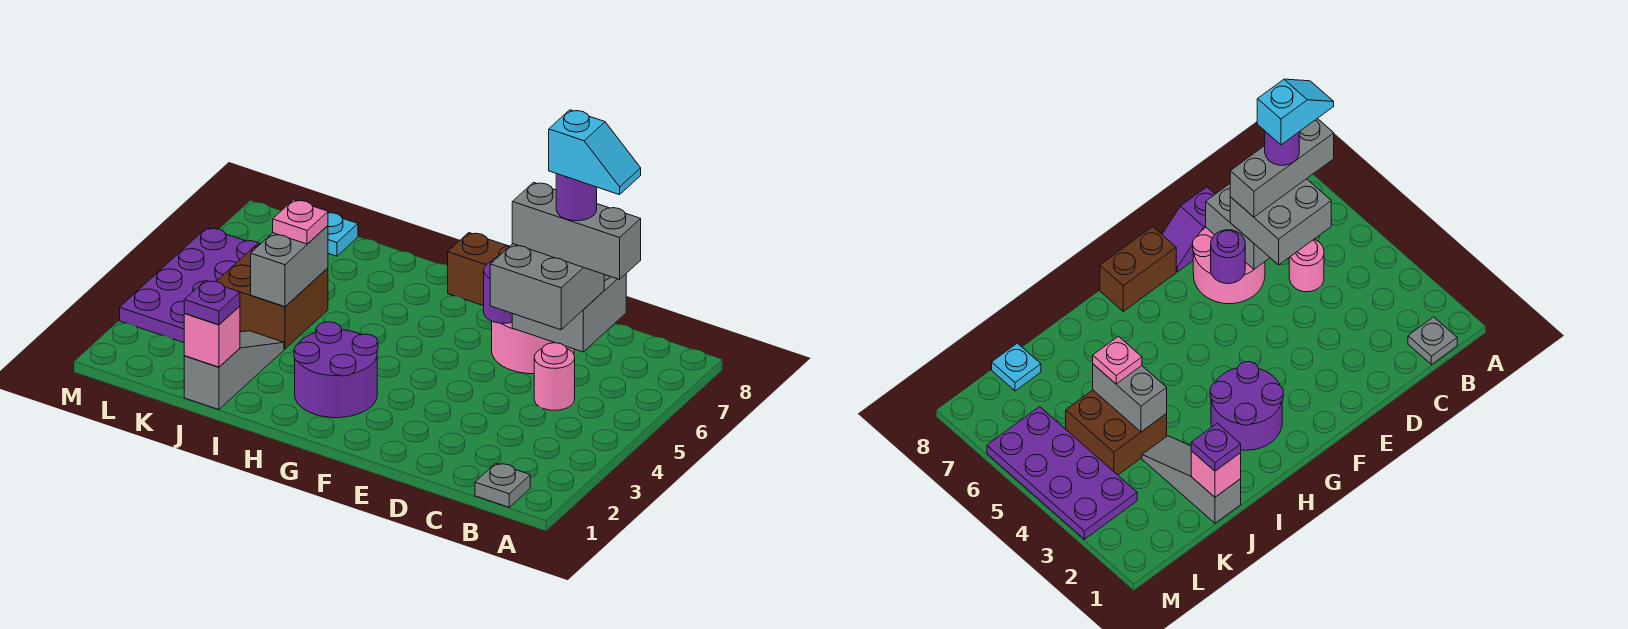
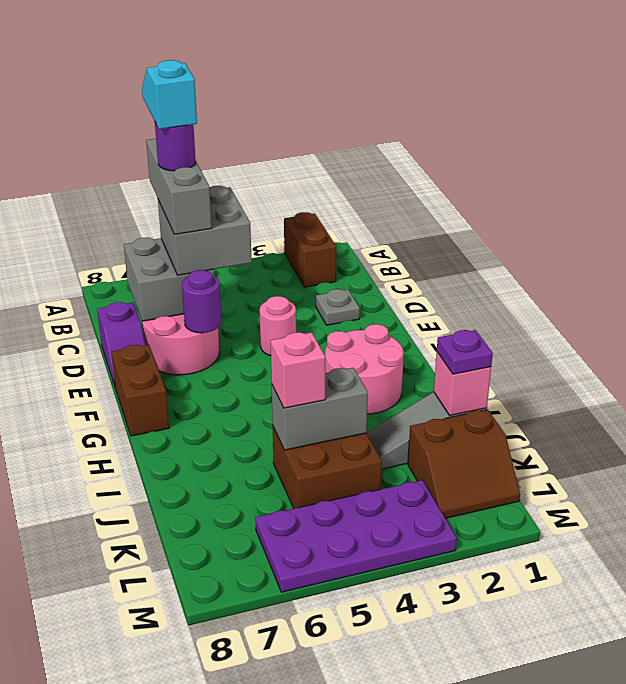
none -> brown 1x2 brick [284,212,336,287]
grey 1x1 plate [475,463,530,507] -> grey 1x1 plate moved to [316,289,360,325]
pink 1x1 round brick [534,343,575,410] -> pink 1x1 round brick moved to [260,296,296,356]
purple 2x2 round brick [294,322,378,418] -> pink 2x2 round brick [325,324,404,414]
pink 1x1 plate [273,200,328,244] -> pink 1x1 brick [271,332,325,408]
none -> brown 2x2 slope [408,409,520,518]
cyan 1x1 plate [328,213,358,256] -> none

